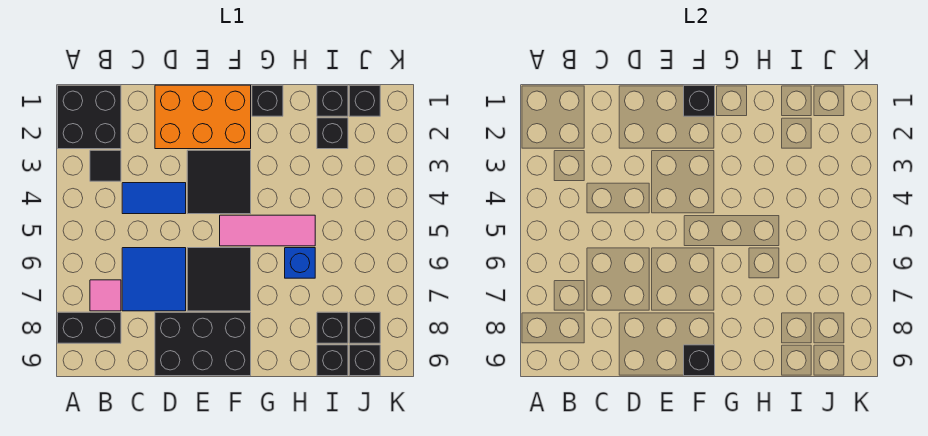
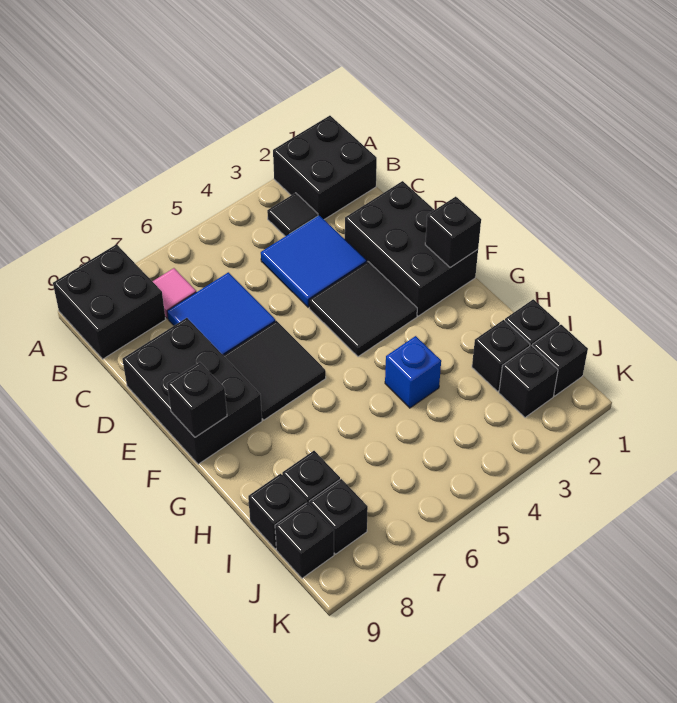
black 1x2 brick [58,312,121,343] -> black 2x2 brick [53,244,166,359]
blue 1x2 tile [122,183,186,214] -> blue 2x2 tile [261,215,367,307]
orange 2x3 brick [155,85,251,149] -> black 2x3 brick [345,181,478,316]
pink 1x3 tile [220,215,315,246] -> none
black 1x1 brick [252,85,283,116] -> black 1x1 brick moved to [499,345,558,417]
blue 1x1 brick [285,248,315,278] -> blue 1x1 brick moved to [385,336,441,408]

